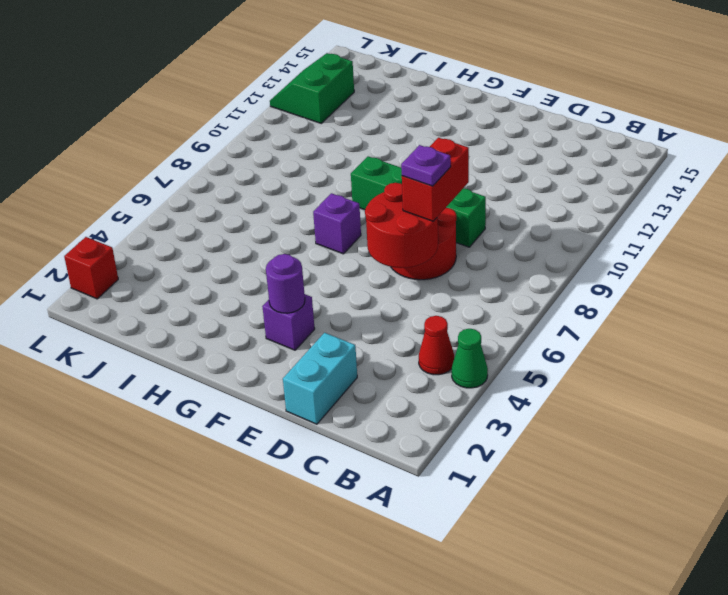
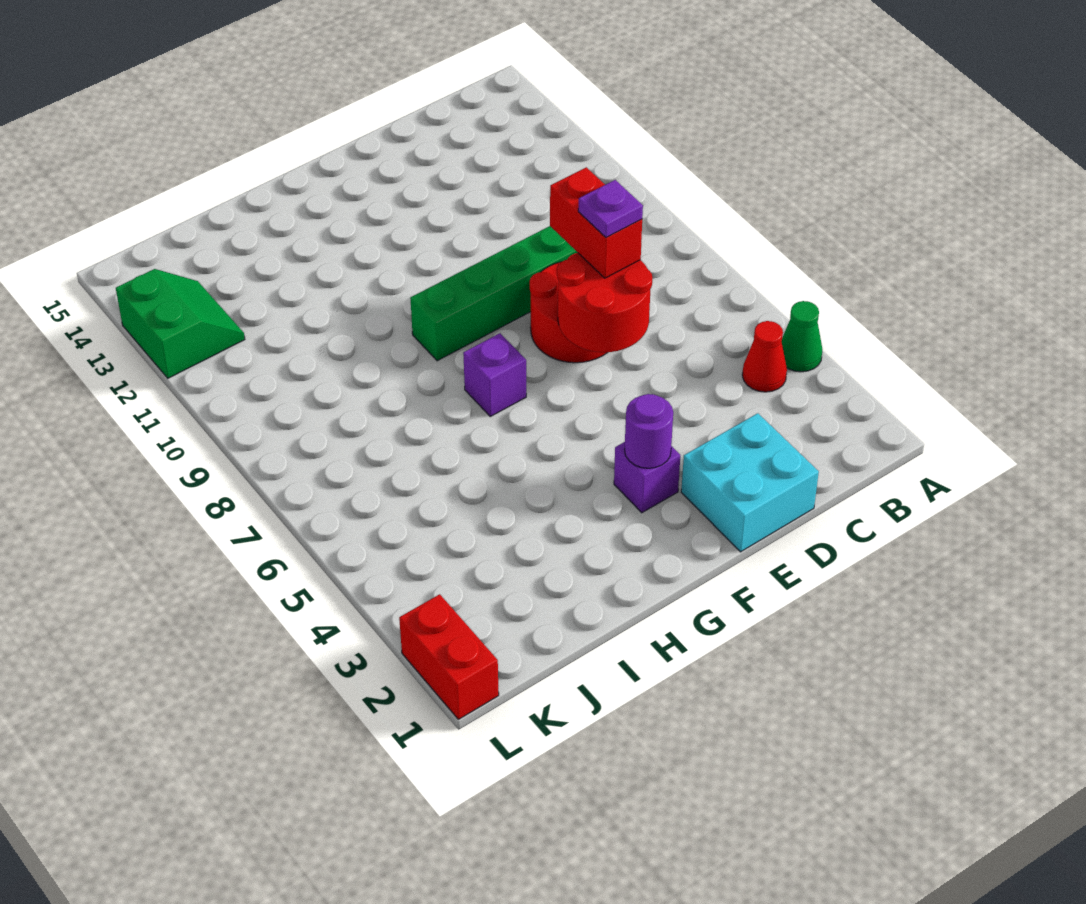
cyan 1x2 brick [283,333,357,424] -> cyan 2x2 brick [681,413,819,552]
green 2x2 slope [270,53,354,123] -> green 2x2 slope turned to [116,269,245,378]
red 1x1 brick [64,237,118,299] -> red 1x2 brick [399,594,499,719]

